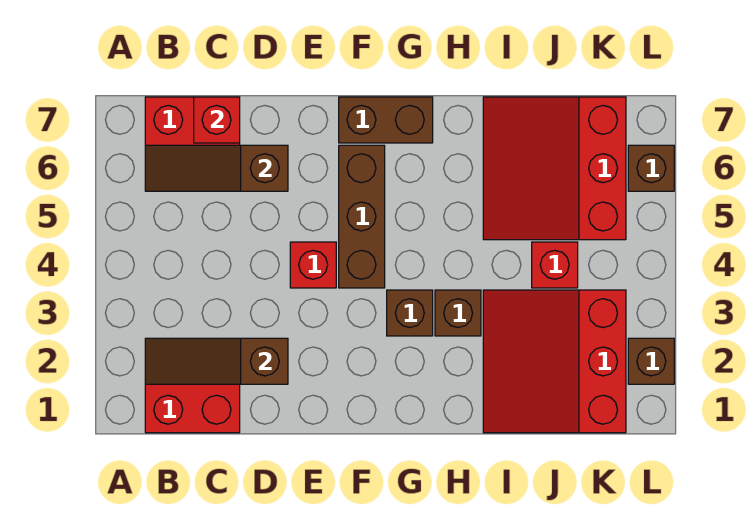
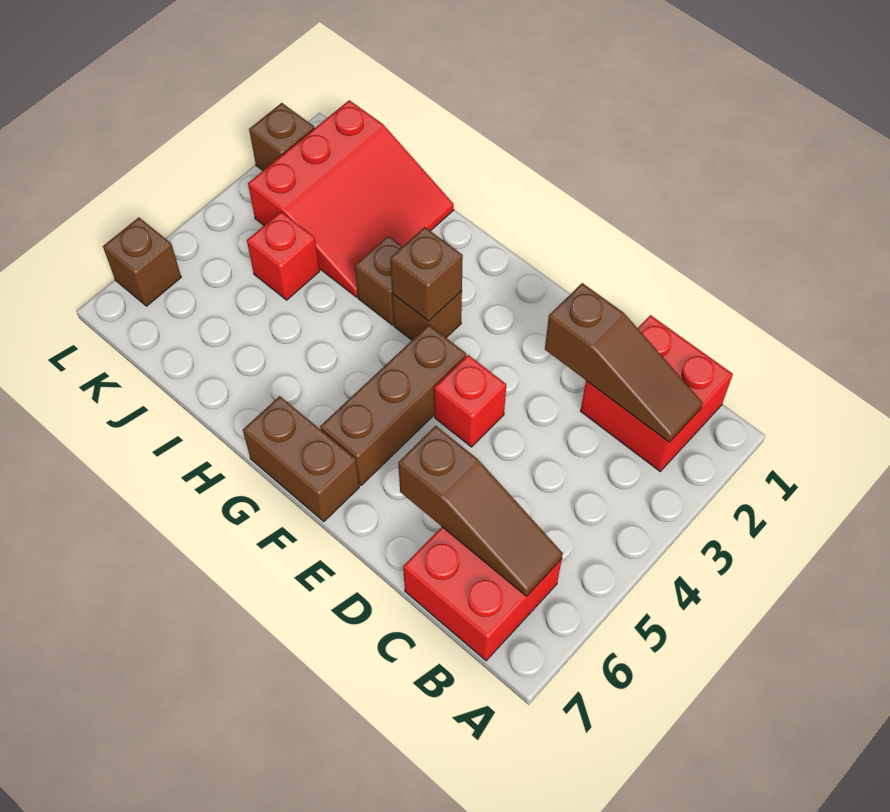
red 1x1 brick [194,97,240,143] -> none
none -> brown 1x1 brick [390,227,463,321]
red 3x3 slope [483,97,626,240] -> none

